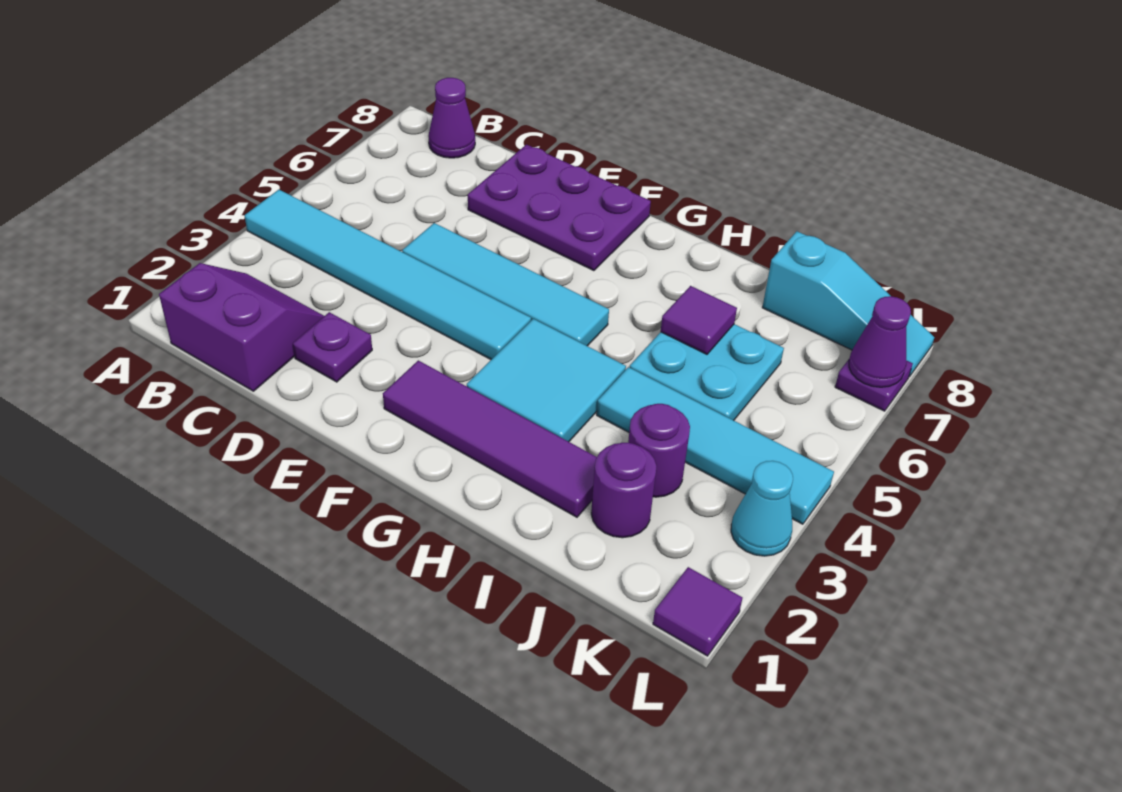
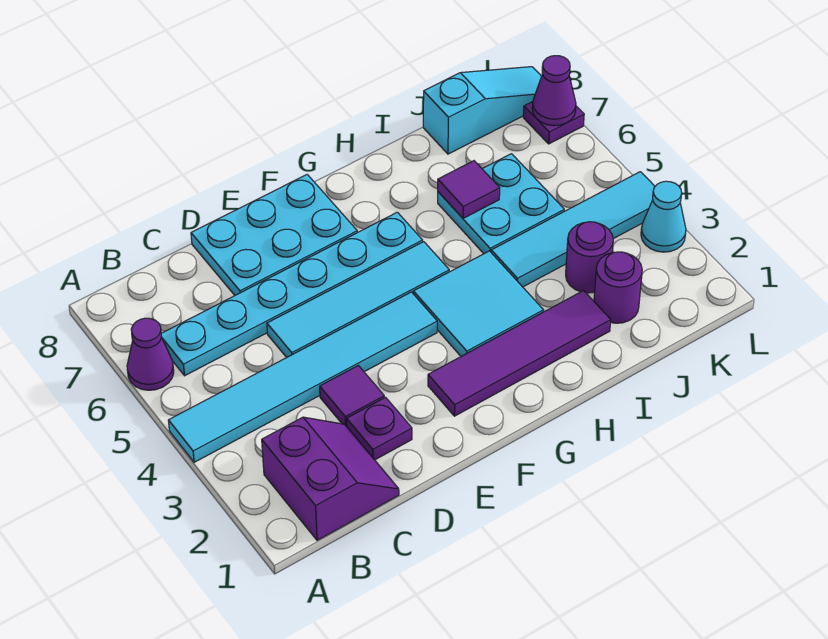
purple 2x2 slope [159,263,324,391] -> purple 2x2 slope turned to [262,417,399,540]
none -> cyan 1x6 plate [161,212,423,376]
purple 1x1 cone [428,78,475,158] -> purple 1x1 cone moved to [127,318,174,390]
purple 2x3 plate [468,145,651,271] -> cyan 2x3 plate [191,175,357,295]
purple 1x1 tile [653,567,742,656] -> purple 1x1 tile moved to [320,366,384,426]

